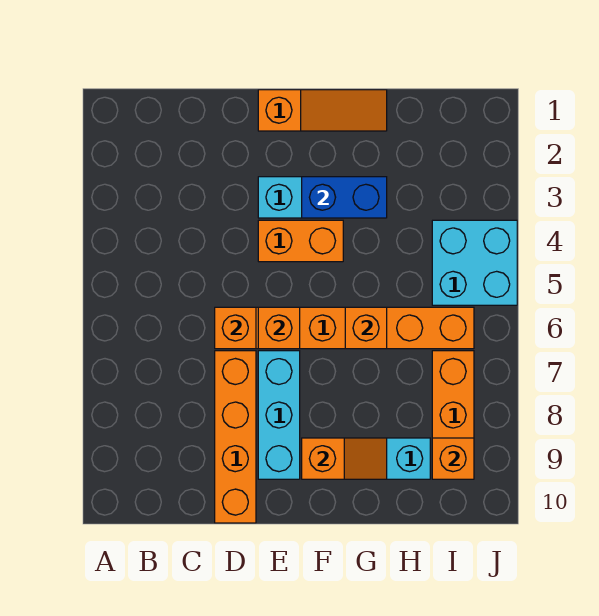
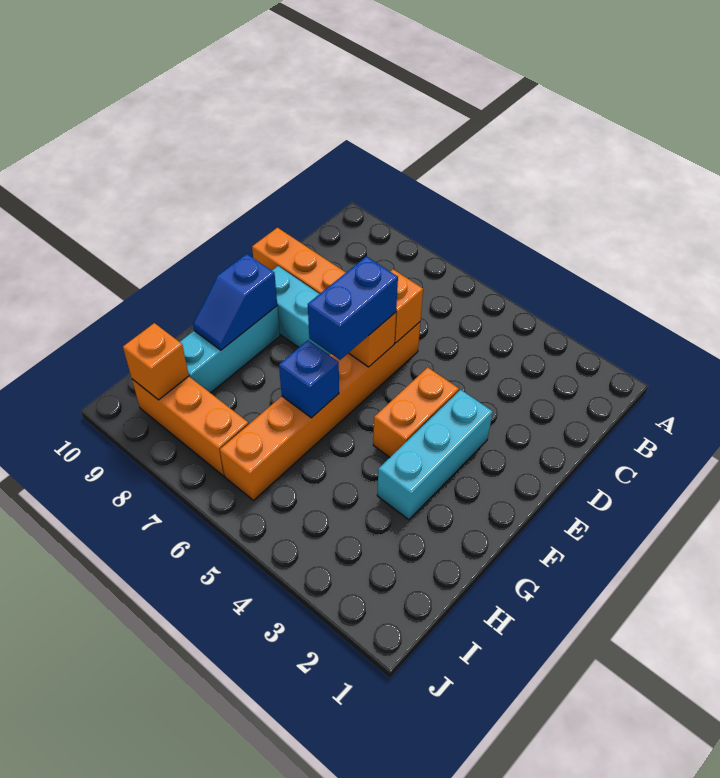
orange 1x3 slope [258,90,387,131] -> none
blue 1x2 brick [302,177,387,218] -> blue 1x2 brick moved to [308,256,398,360]
orange 1x2 slope [302,438,387,479] -> blue 1x2 slope [193,254,277,350]
orange 1x1 brick [345,307,387,349] -> blue 1x1 brick [279,340,339,418]
cyan 2x2 brick [432,220,517,305] -> none

